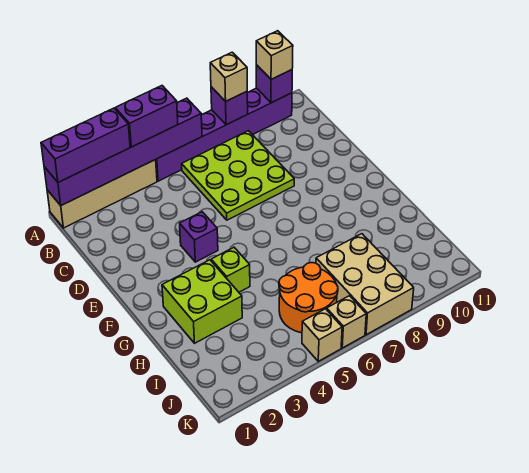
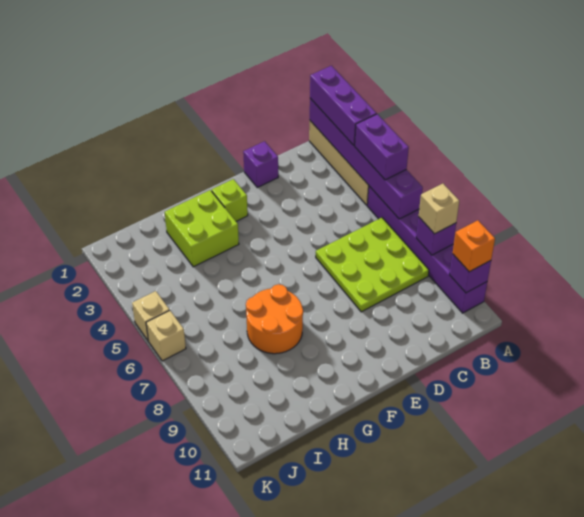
tan 1x1 brick [256,31,293,79] -> orange 1x1 brick [453,220,495,272]
purple 1x1 brick [180,212,218,262] -> purple 1x1 brick moved to [243,141,278,187]
lime 1x1 brick [211,247,250,292] -> lime 1x1 brick moved to [212,179,248,221]
orange 2x2 round brick [279,263,338,333] -> orange 2x2 round brick moved to [246,284,303,354]
tan 2x3 brick [316,234,414,335] -> none

